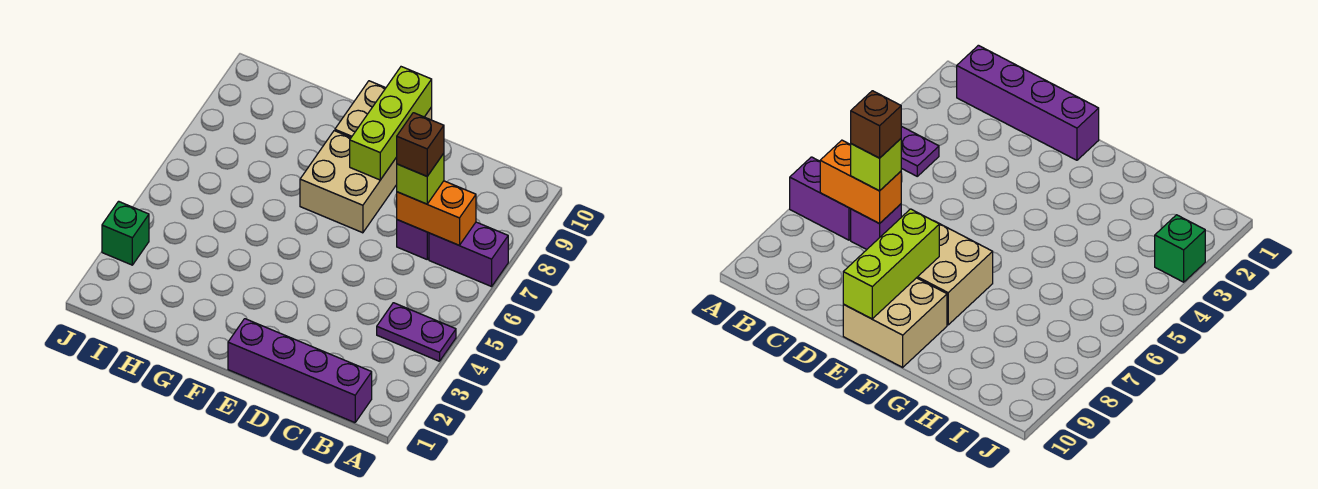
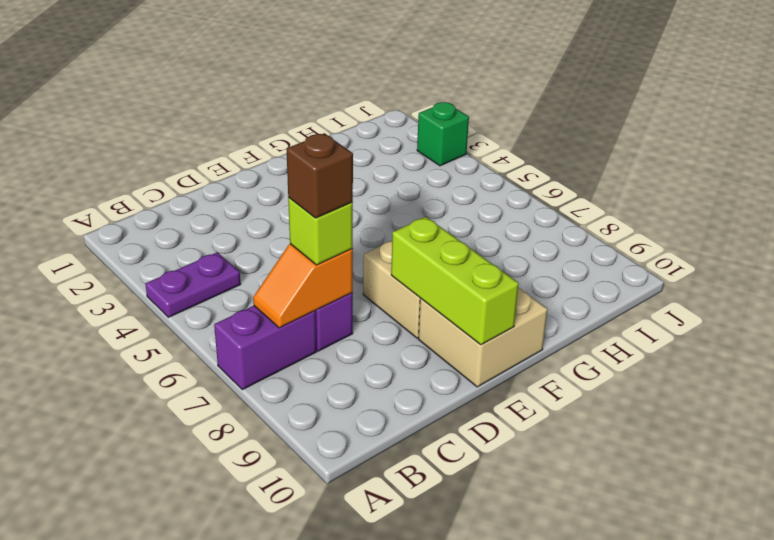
purple 1x4 brick [228,319,372,423] -> none
orange 1x2 brick [397,181,476,245] -> orange 1x2 slope [253,244,353,328]

